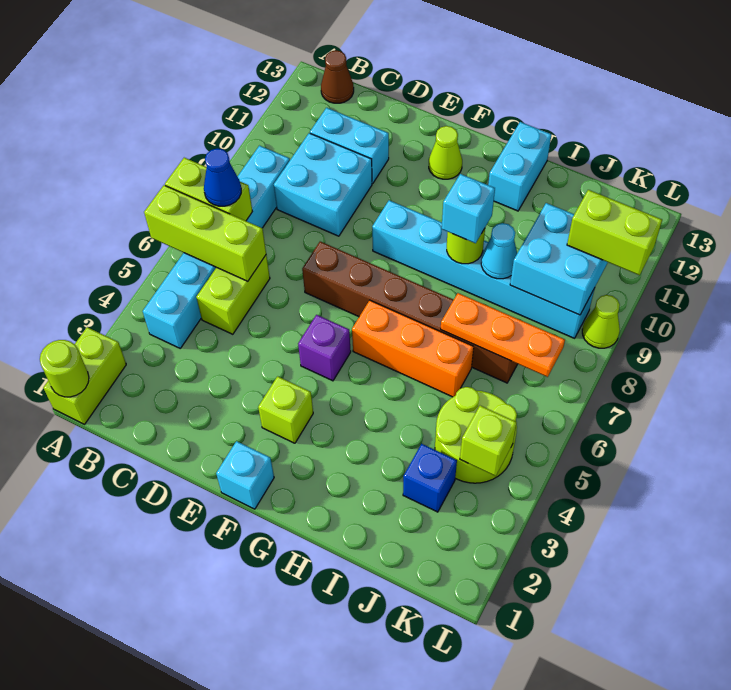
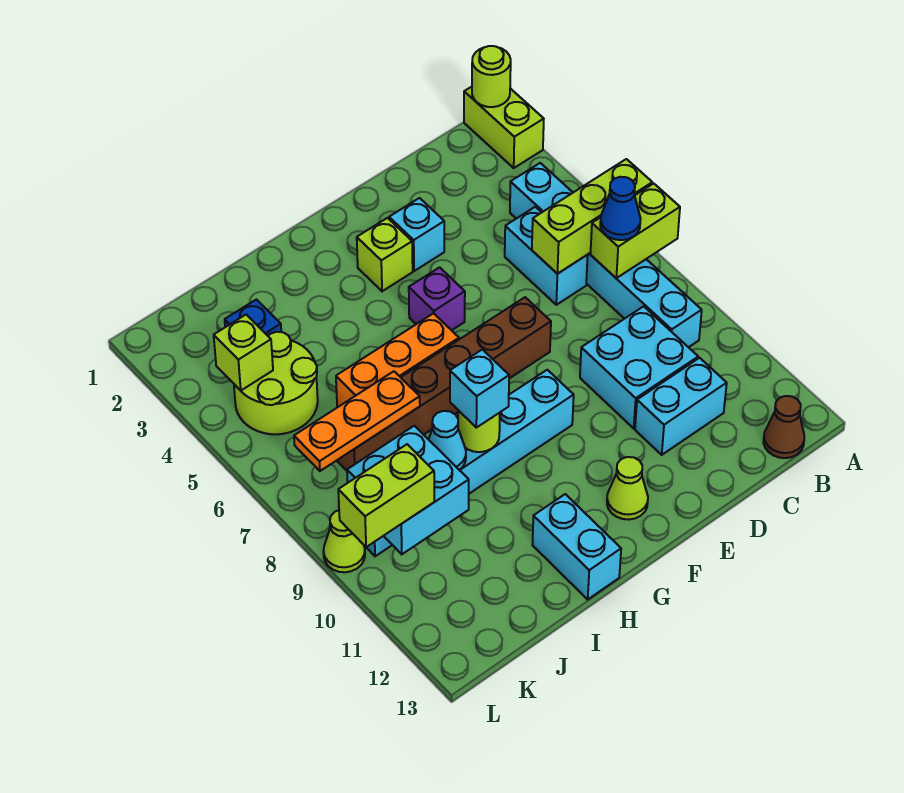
lime 1x2 brick [196,255,270,334] -> cyan 1x2 brick [505,207,588,305]
cyan 1x1 brick [216,441,274,509] -> cyan 1x1 brick moved to [389,198,444,271]

